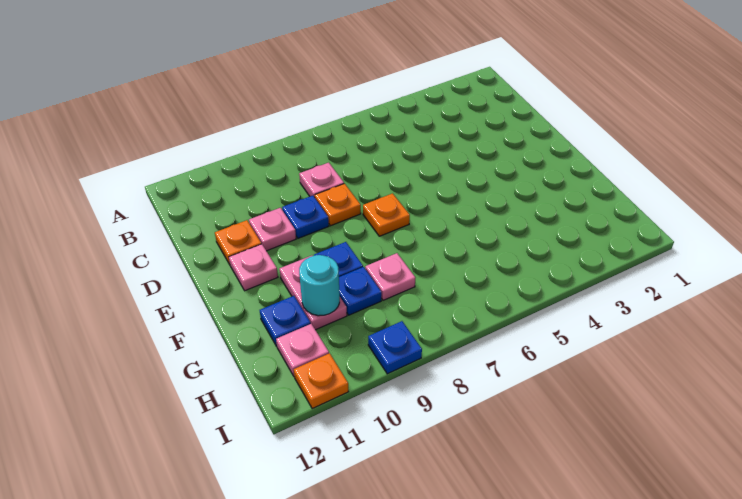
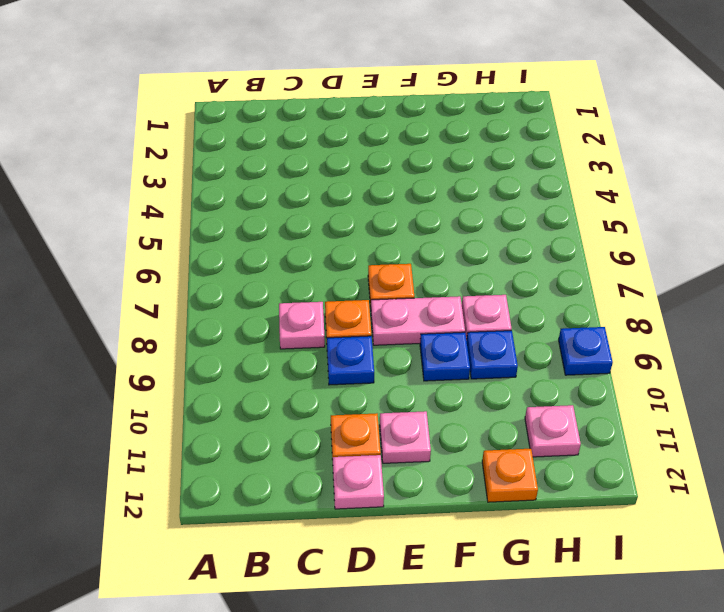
pink 1x1 plate [249,208,296,251] -> pink 1x1 plate moved to [333,455,384,509]
pink 1x2 plate [279,256,347,330] -> pink 1x2 plate moved to [371,296,465,345]
cyan 1x1 round brick [299,255,340,316] -> none
blue 1x1 plate [260,296,311,346] -> none
orange 1x1 plate [294,353,349,409] -> orange 1x1 plate moved to [482,449,538,502]

